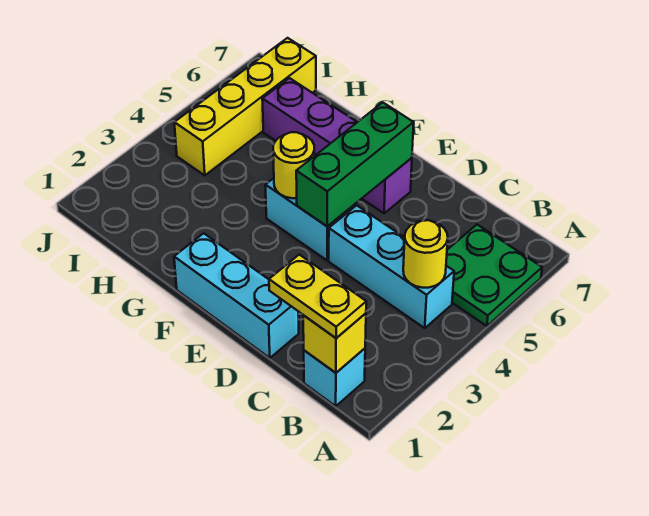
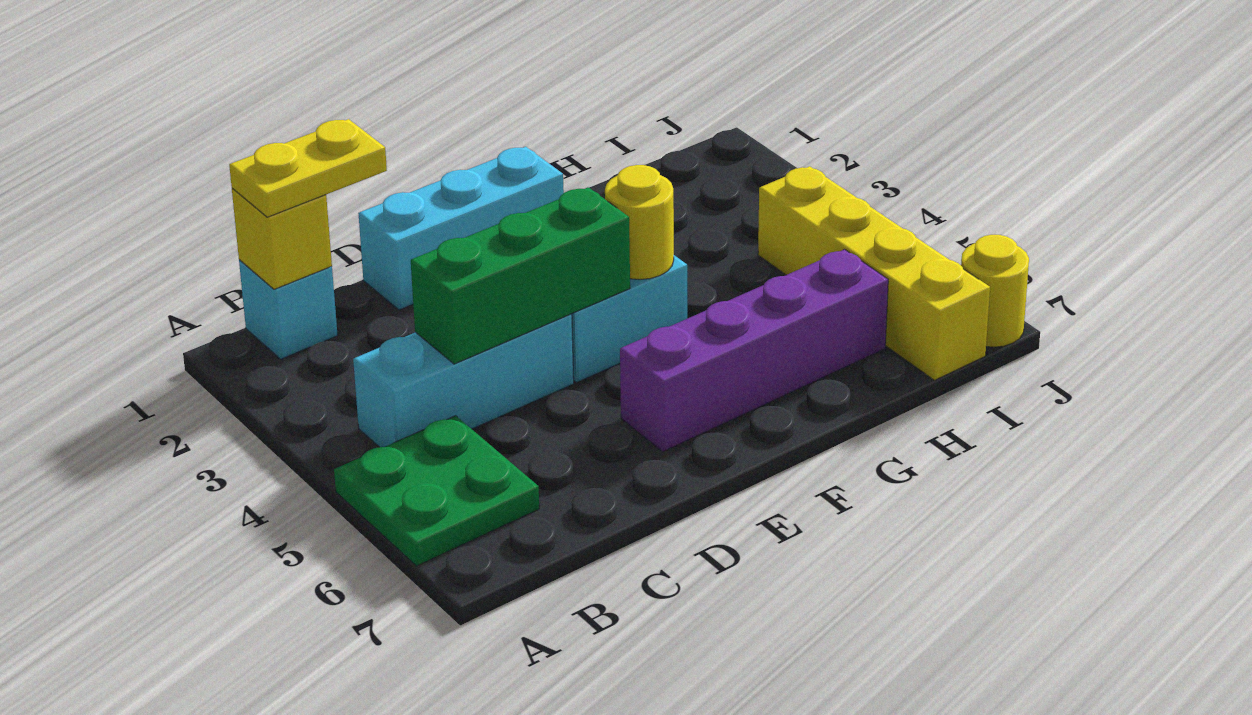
yellow 1x1 round brick [403,220,448,288] -> yellow 1x1 round brick moved to [961,235,1029,347]
green 1x3 brick [296,102,414,226] -> green 1x3 brick turned to [411,187,630,364]

